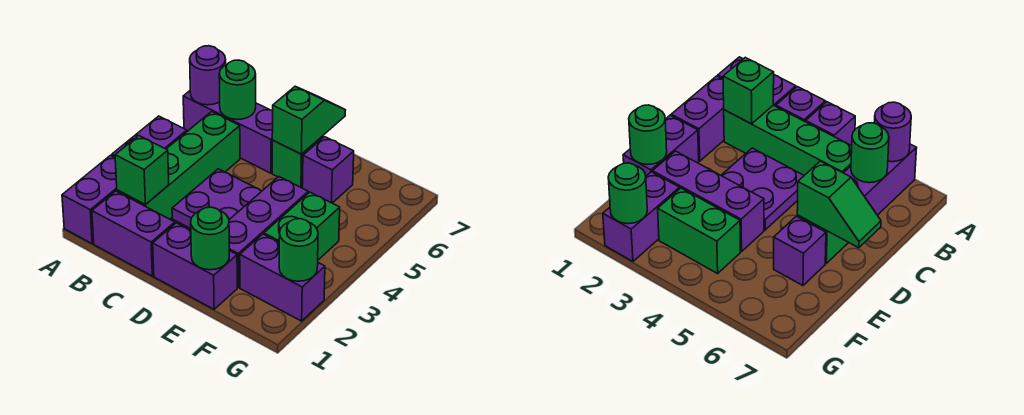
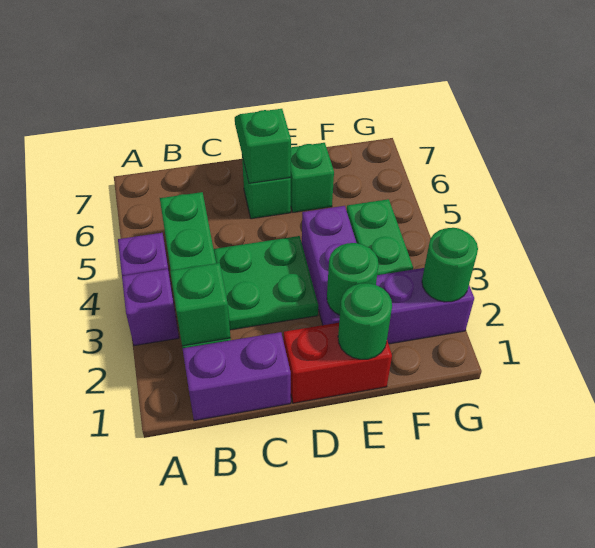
purple 1x2 brick [62,155,117,244] -> none
purple 1x3 brick [183,91,273,173] -> none
purple 1x1 round brick [190,46,226,105] -> none
green 1x1 round brick [219,60,256,120] -> green 1x1 round brick moved to [327,243,378,315]
purple 2x2 plate [172,169,262,228] -> green 2x2 plate [214,236,318,330]
purple 1x2 brick [153,223,237,309] -> red 1x2 brick [284,323,392,403]
purple 1x1 brick [302,137,354,203] -> green 1x1 brick [291,143,334,212]

